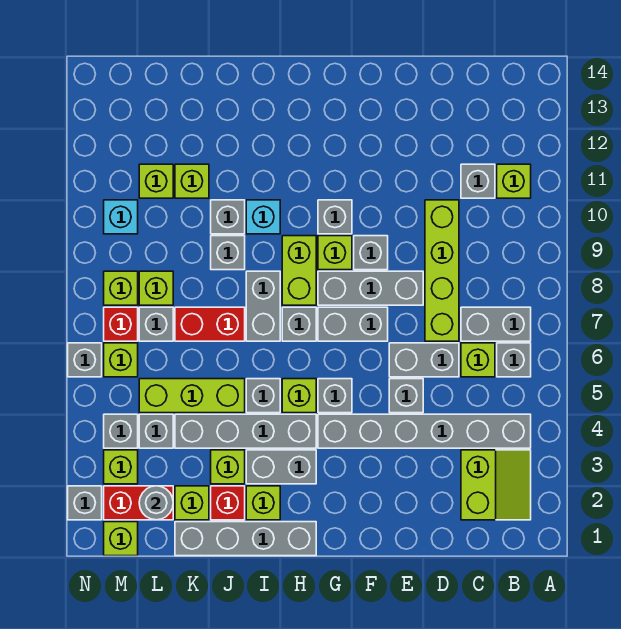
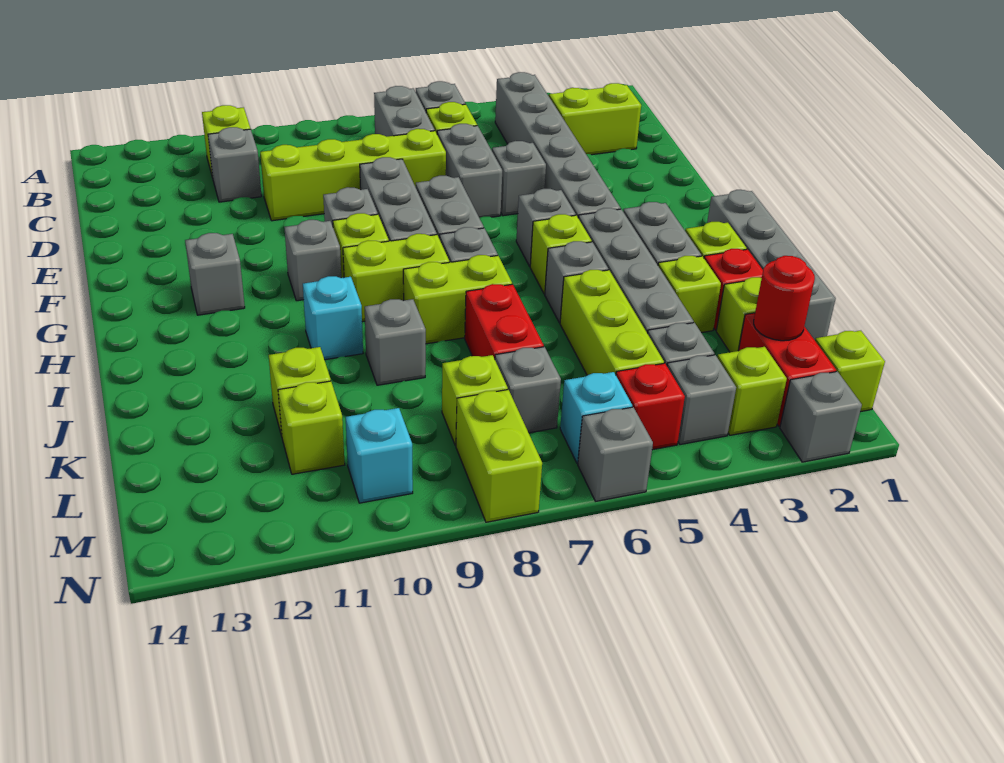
grey 1x2 brick [246,271,280,341] -> lime 1x2 brick [403,255,512,344]
grey 1x1 brick [211,200,245,234] -> grey 1x1 brick moved to [185,233,245,315]
grey 1x1 round brick [139,486,173,520] -> red 1x1 round brick [754,256,815,341]
lime 1x1 brick [104,343,138,377] -> cyan 1x1 brick [560,372,632,463]
red 1x1 brick [104,307,138,341] -> red 1x1 brick moved to [616,363,685,450]
lime 1x1 brick [104,271,138,305] -> lime 1x2 brick [456,390,542,522]

